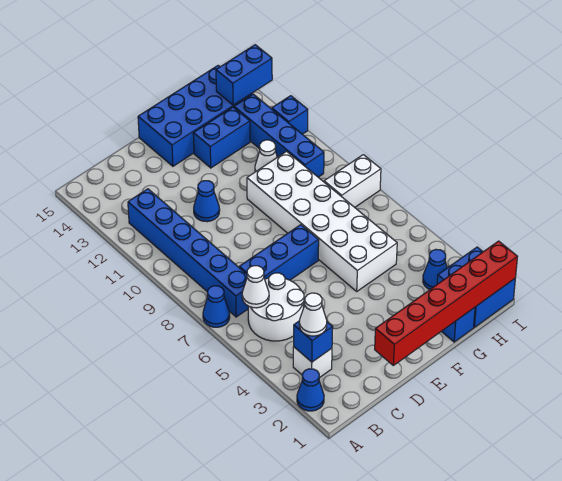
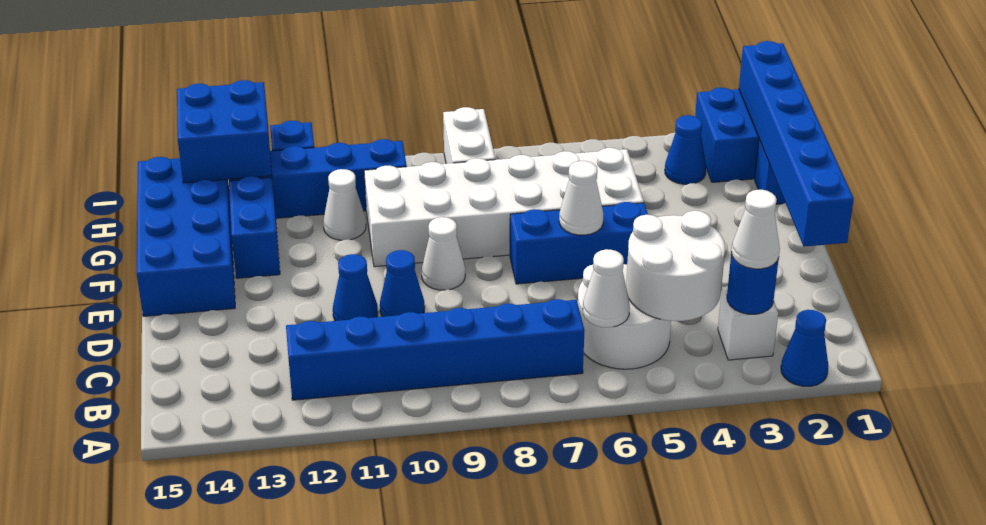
blue 1x1 cone [203,286,230,327] -> blue 1x1 cone moved to [380,250,425,317]
blue 1x1 brick [294,321,333,362] -> blue 1x1 round brick [727,253,779,314]
none -> white 2x2 round brick [626,211,725,321]
blue 1x3 brick [239,225,319,280] -> blue 1x3 brick turned to [510,202,648,284]
red 1x6 brick [375,241,517,365] -> blue 1x6 brick [739,41,854,247]
none -> white 1x1 cone [559,161,603,235]
none -> white 1x1 cone [422,217,465,290]
blue 1x2 brick [216,45,272,105] -> blue 2x2 brick [177,80,272,183]

